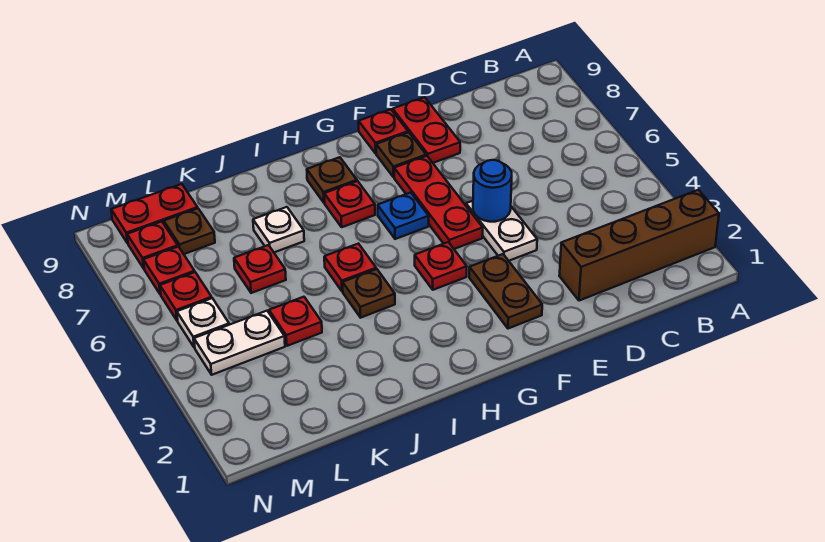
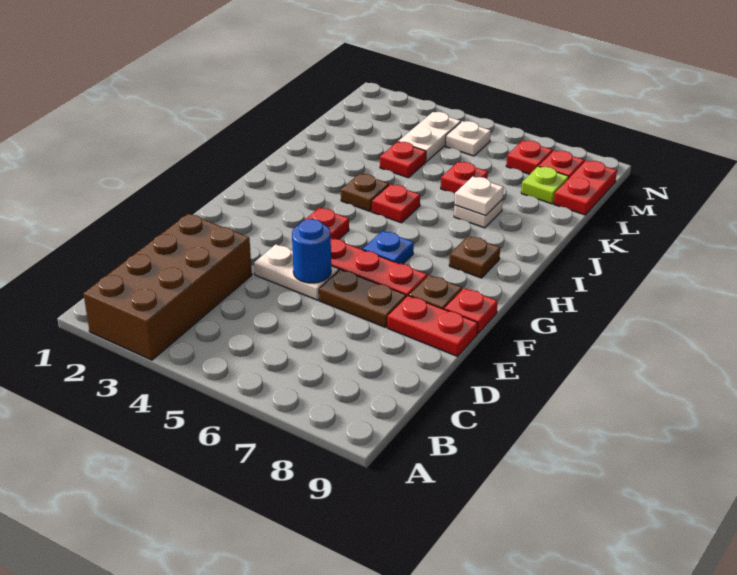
brown 1x4 brick [559,190,719,301] -> brown 2x4 brick [83,214,252,360]
brown 1x2 plate [469,254,542,329] -> brown 1x2 plate moved to [319,269,406,328]
red 1x1 plate [324,181,375,227] -> none
none -> white 1x1 plate [455,176,504,215]
brown 1x1 plate [164,209,215,254] -> lime 1x1 plate [521,166,569,204]
red 1x1 plate [160,272,212,321] -> none

